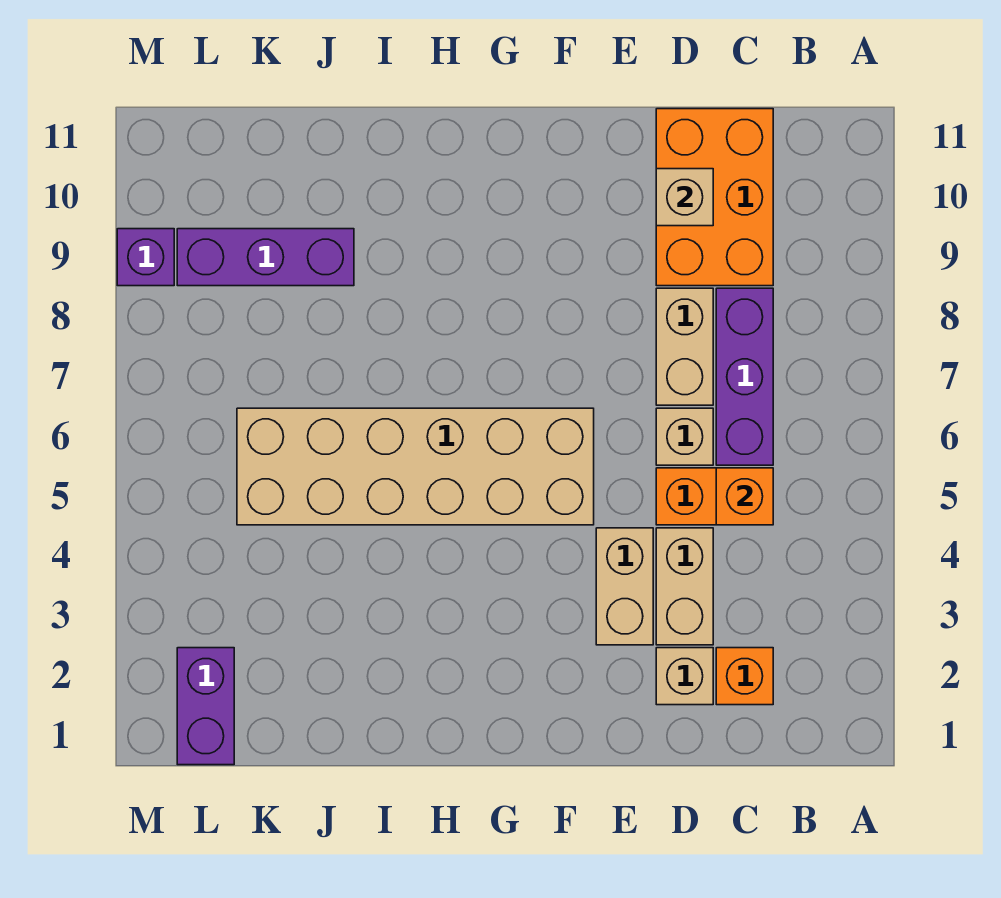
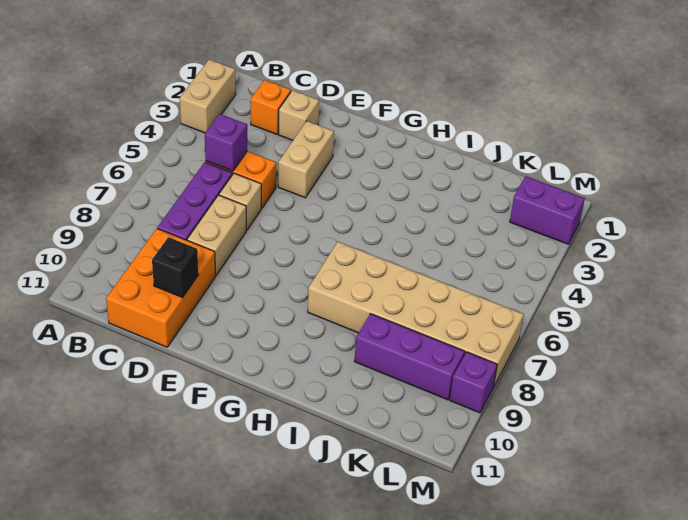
orange 1x1 brick [716,468,773,525] -> purple 1x1 brick [205,114,247,171]
tan 1x2 brick [656,528,713,645] -> tan 1x2 brick moved to [180,59,236,133]
tan 1x1 brick [656,169,713,226] -> black 1x1 brick [152,237,199,298]
tan 2x6 brick [237,408,594,525] -> tan 2x6 brick moved to [308,242,524,387]
purple 1x2 brick [177,648,234,765] -> purple 1x2 brick turned to [510,176,585,244]

